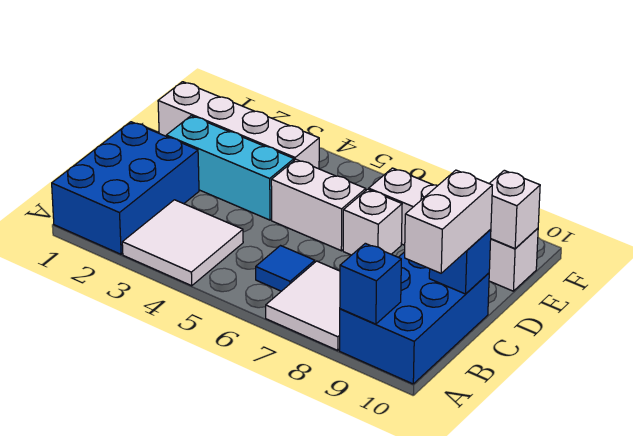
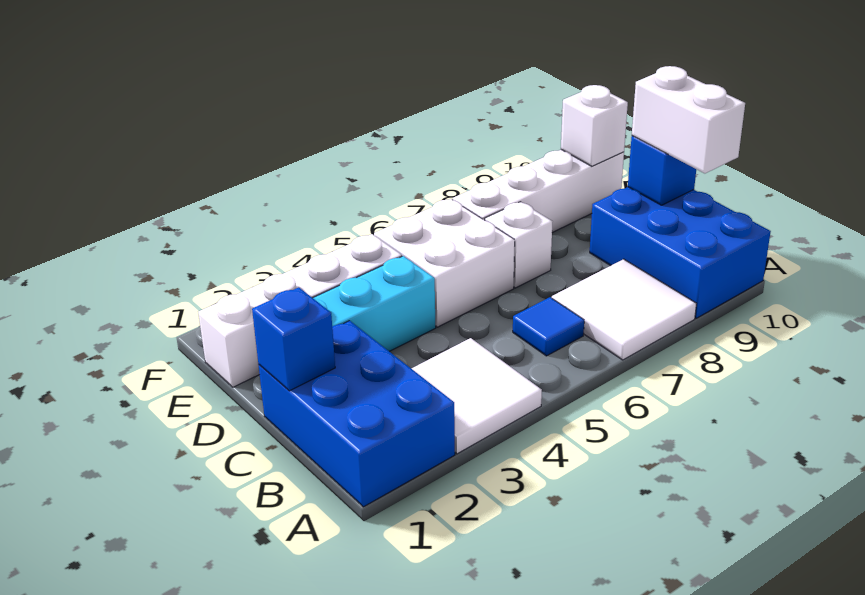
blue 1x1 brick [340,243,401,324] -> blue 1x1 brick moved to [252,287,335,391]
white 1x2 brick [271,159,366,251] -> white 2x2 brick [374,199,515,327]

